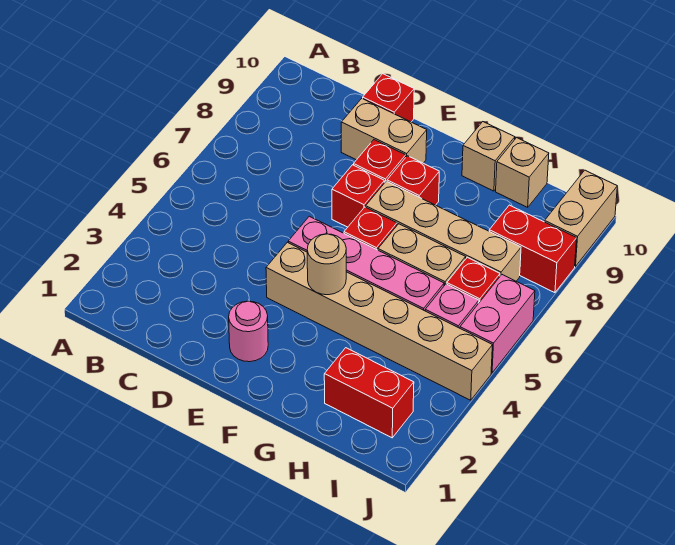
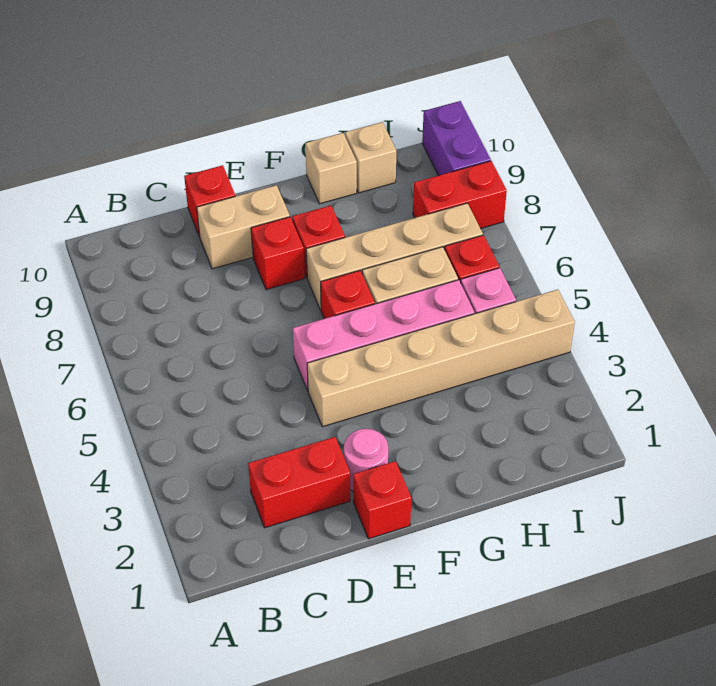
red 1x1 brick [332,165,384,227] -> red 1x1 brick moved to [353,461,411,539]
tan 1x1 round brick [307,234,346,295] -> none
red 1x2 brick [324,348,414,438] -> red 1x2 brick moved to [248,437,350,528]
pink 1x2 brick [460,275,535,373] -> none
tan 1x2 brick [545,170,617,266] -> purple 1x2 brick [422,101,491,176]

